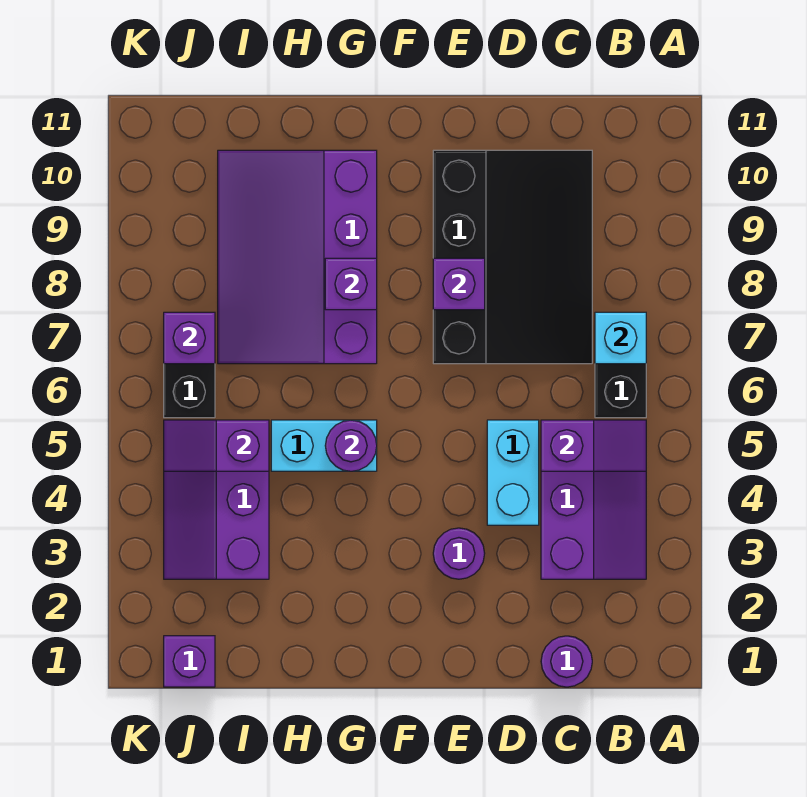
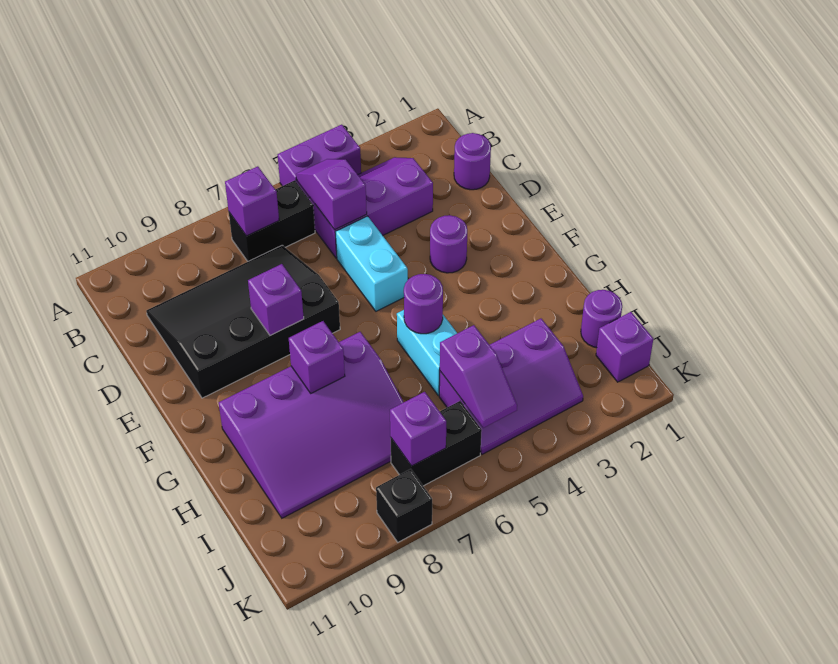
none -> purple 1x2 brick [278,125,361,198]
cyan 1x1 brick [595,312,646,364] -> purple 1x1 brick [225,166,279,236]
cyan 1x2 brick [487,420,539,525] -> cyan 1x2 brick turned to [335,216,408,311]
none -> purple 1x1 round brick [581,290,622,348]
none -> black 1x1 brick [376,469,432,542]

